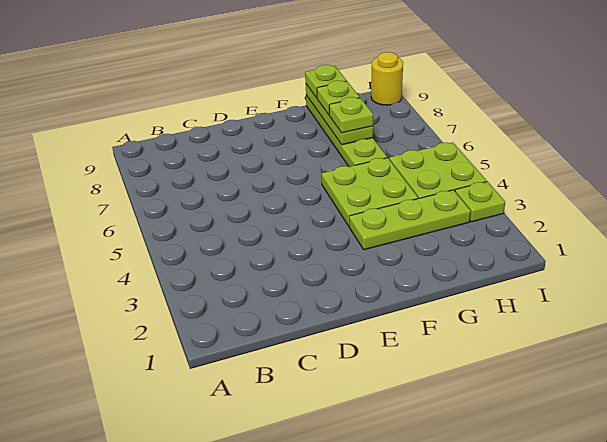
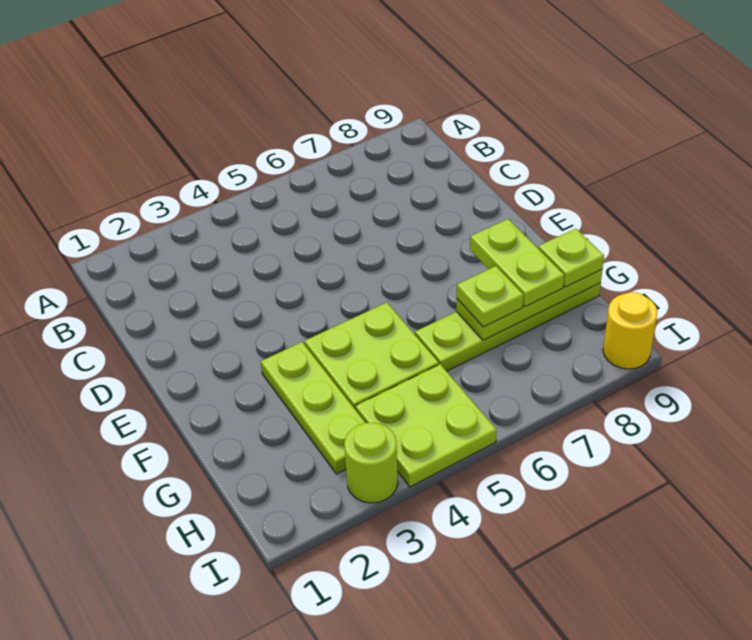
lime 1x1 plate [317,81,360,115] -> lime 1x2 plate [470,219,564,306]
lime 1x1 plate [455,182,505,222] -> lime 1x1 round brick [344,423,398,503]

